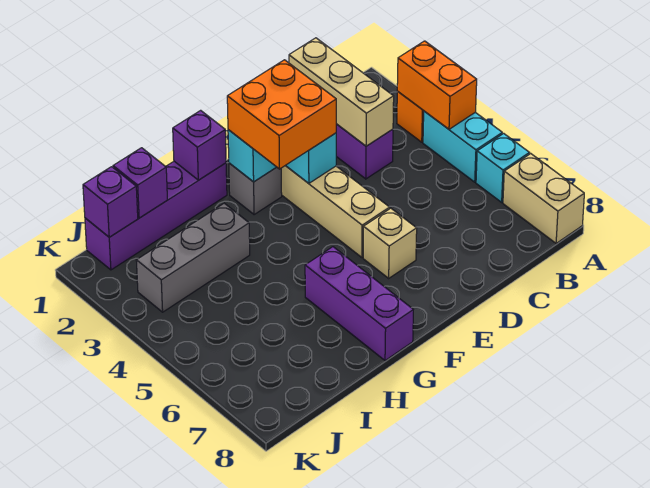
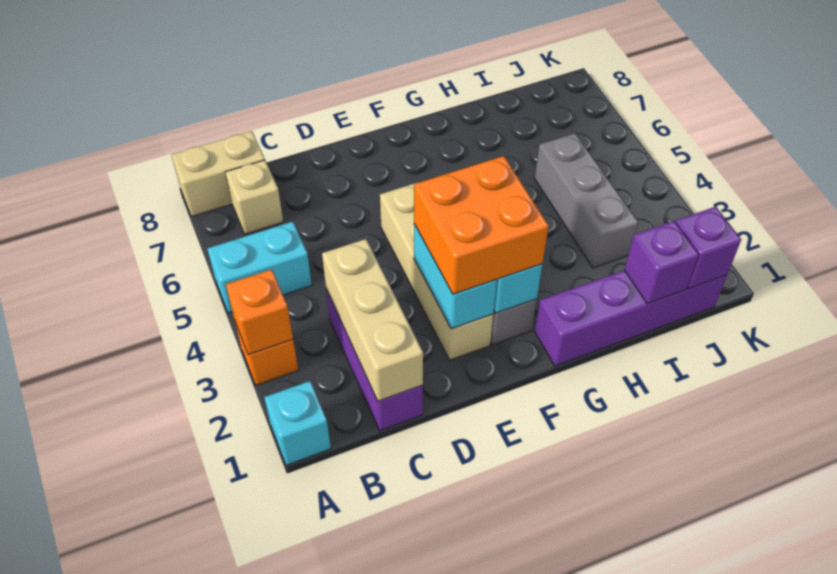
orange 1x2 brick [397,41,477,129] -> orange 1x1 brick [226,269,293,355]
cyan 1x2 brick [423,111,502,182] -> cyan 1x2 brick turned to [207,222,312,313]
cyan 1x1 brick [476,133,529,202] -> cyan 1x1 brick moved to [264,381,331,465]
tan 1x2 brick [503,154,584,243] -> tan 1x2 brick turned to [171,131,265,217]
tan 1x1 brick [363,208,417,278] -> tan 1x1 brick moved to [226,160,283,234]
purple 1x1 brick [173,110,226,180] -> none
purple 1x3 brick [305,247,413,361] -> none
grey 1x3 brick [136,203,250,312] -> grey 1x3 brick turned to [535,133,638,268]

